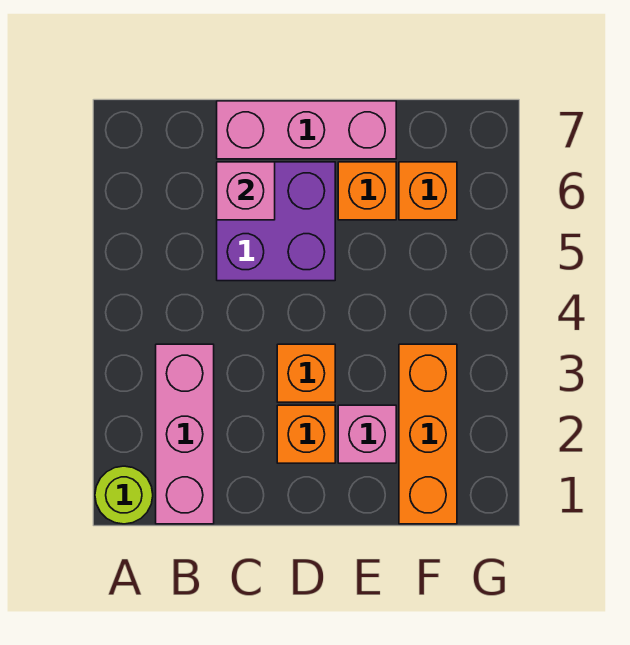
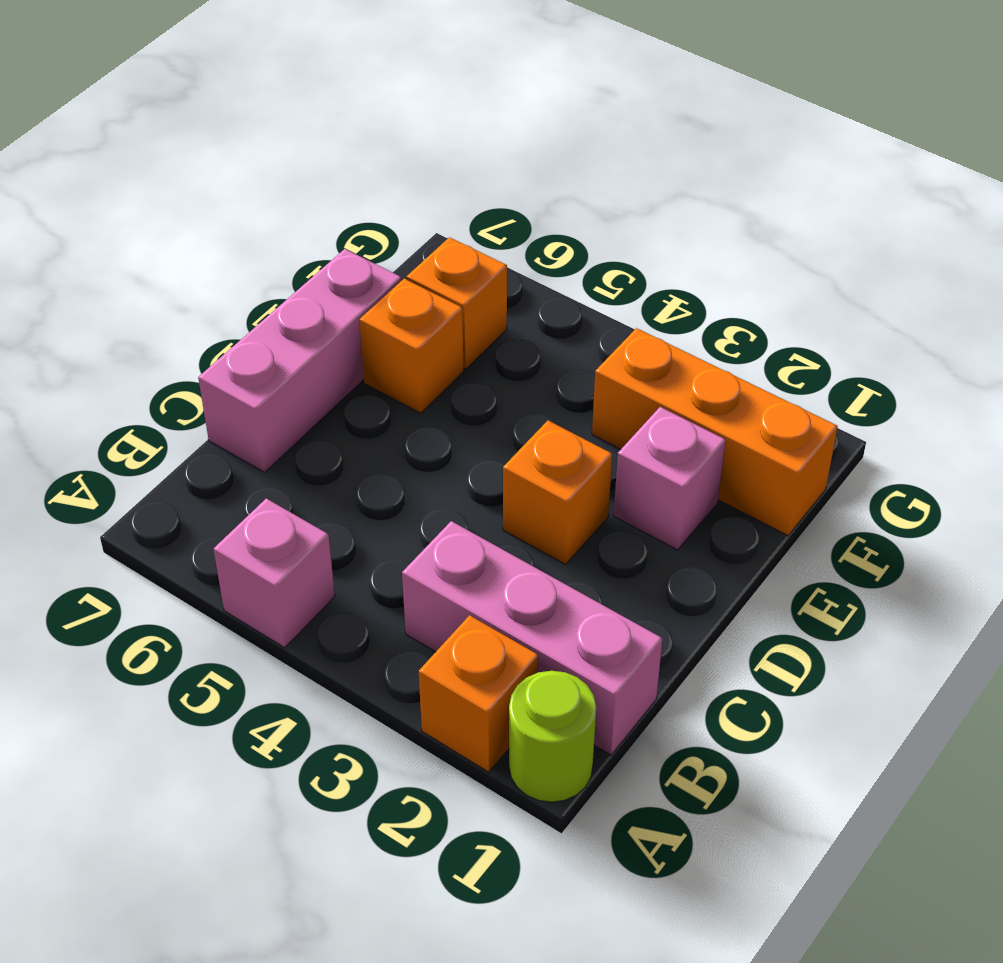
purple 2x2 brick [217,162,335,281] -> none
pink 1x1 brick [217,162,275,220] -> pink 1x1 brick moved to [214,498,335,648]
orange 1x1 brick [277,405,335,463] -> orange 1x1 brick moved to [419,615,538,772]

